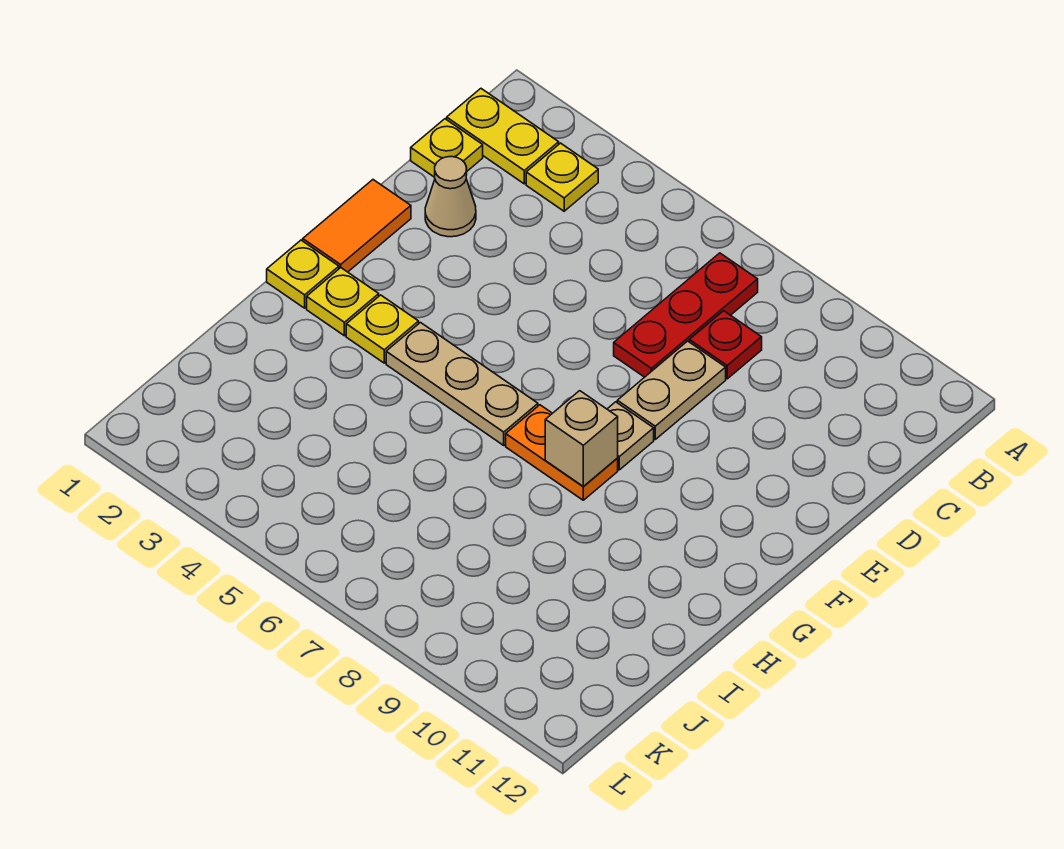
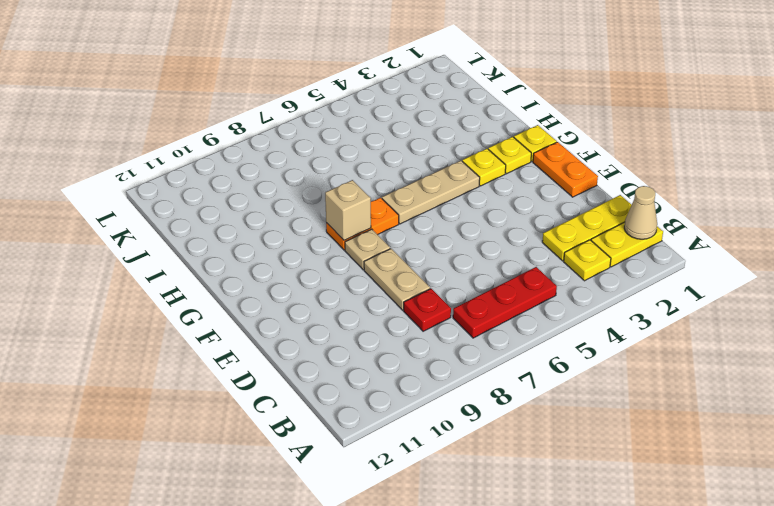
red 1x3 plate [614,253,758,377] -> red 1x3 plate turned to [453,267,557,338]
yellow 1x1 plate [411,119,483,177] -> yellow 1x3 plate [542,195,632,261]
tan 1x1 cone [425,157,476,237] -> tan 1x1 cone moved to [624,186,657,239]
orange 1x2 tile [303,180,411,272] -> orange 1x2 plate [533,142,598,197]

